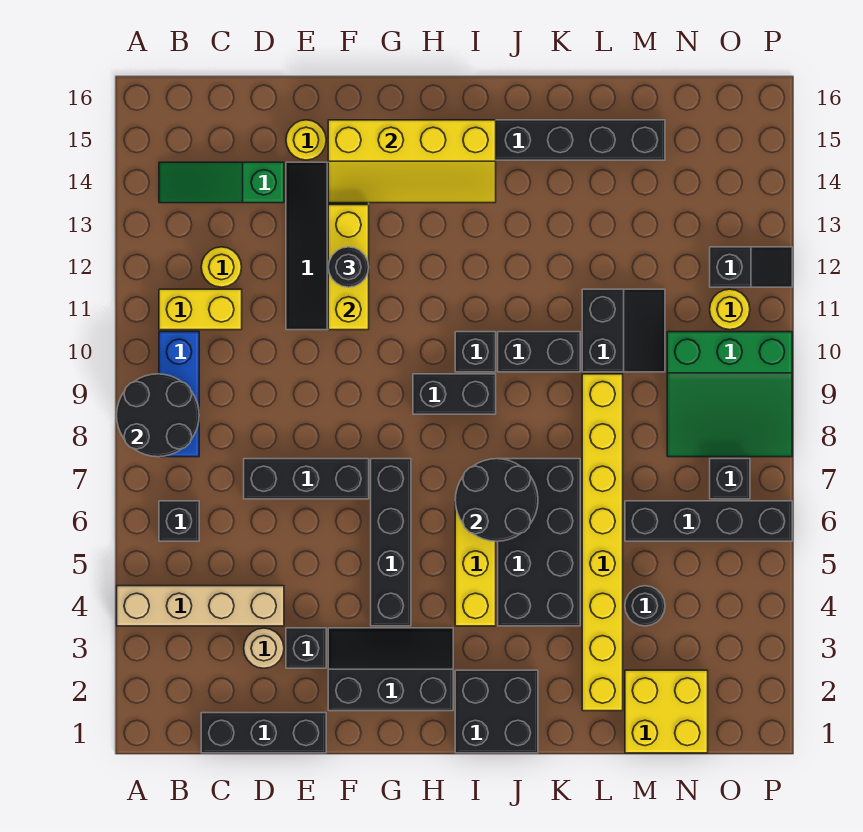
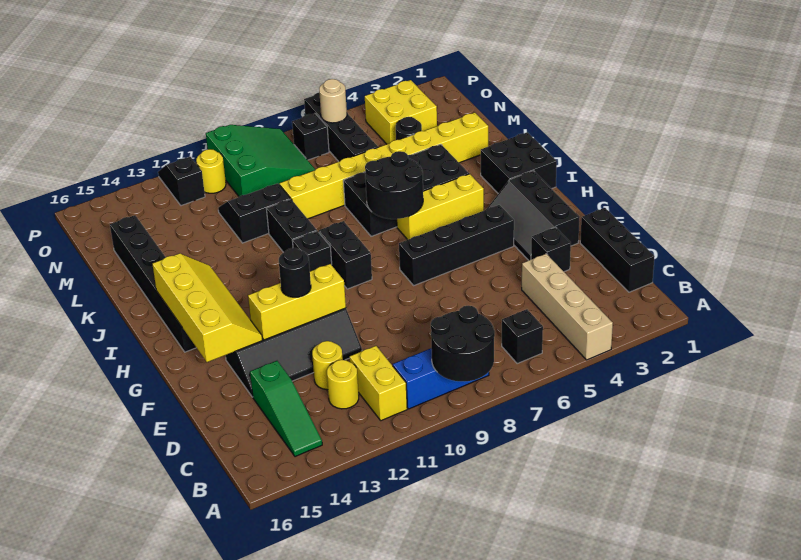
tan 1x1 round brick [244,628,284,668] -> tan 1x1 round brick moved to [319,79,347,123]
black 1x3 brick [244,459,369,499] -> none
yellow 1x1 round brick [286,120,326,160] -> yellow 1x1 round brick moved to [312,341,343,390]
yellow 2x2 brick [625,670,708,753] -> yellow 2x2 brick moved to [365,80,437,144]

